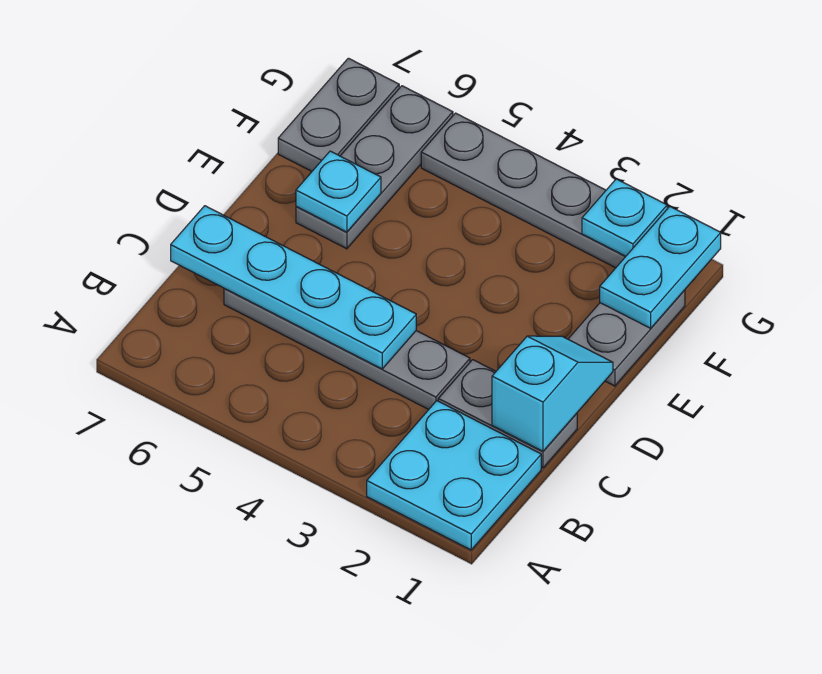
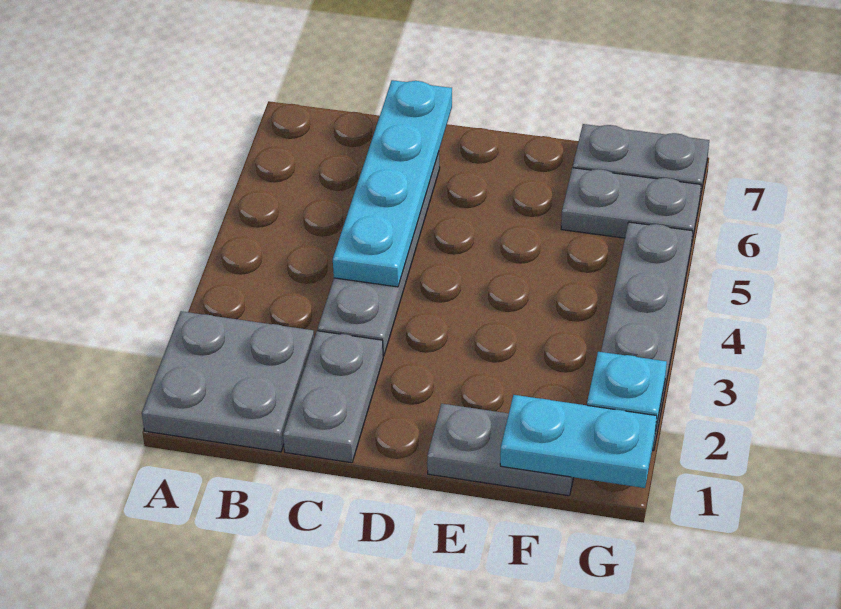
cyan 2x2 plate [367,401,541,550] -> grey 2x2 plate [142,311,314,452]
cyan 1x2 slope [492,336,613,451] -> none
grey 1x3 plate [296,86,453,249] -> grey 1x2 plate [561,168,701,245]
cyan 1x1 plate [296,151,381,232] -> none

